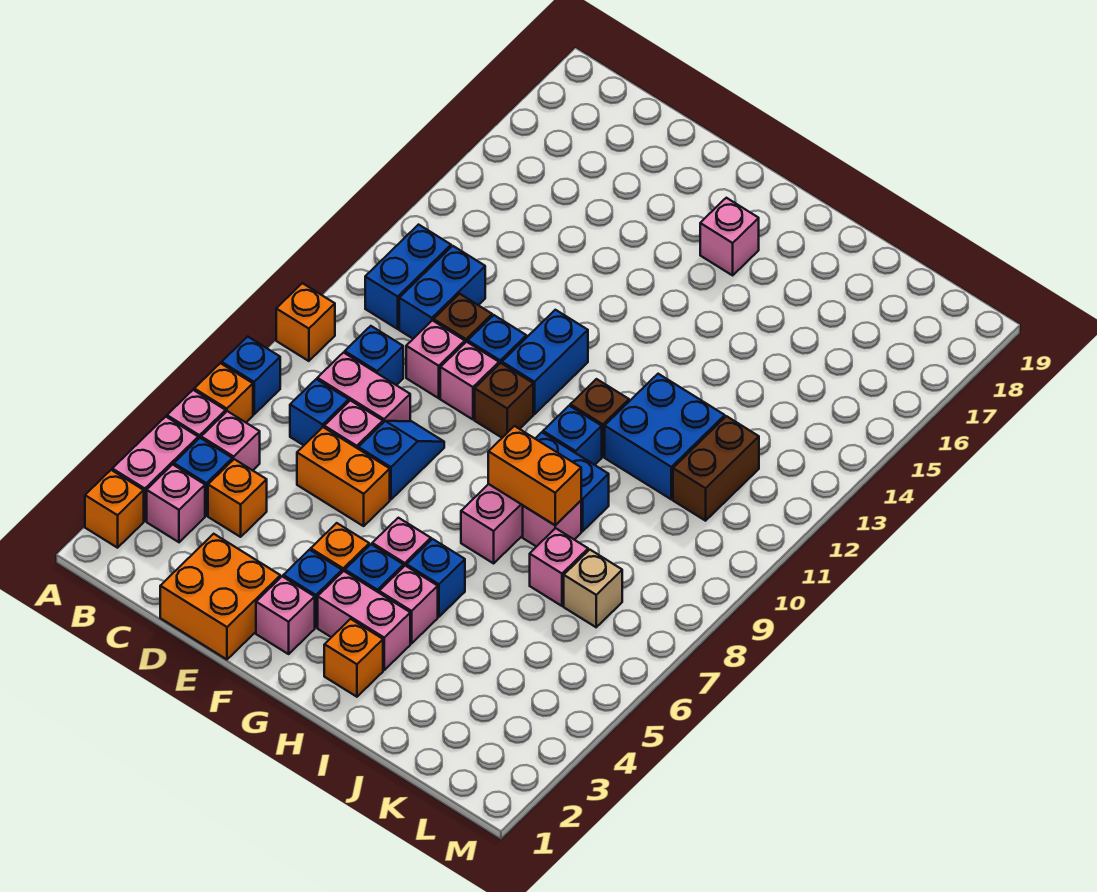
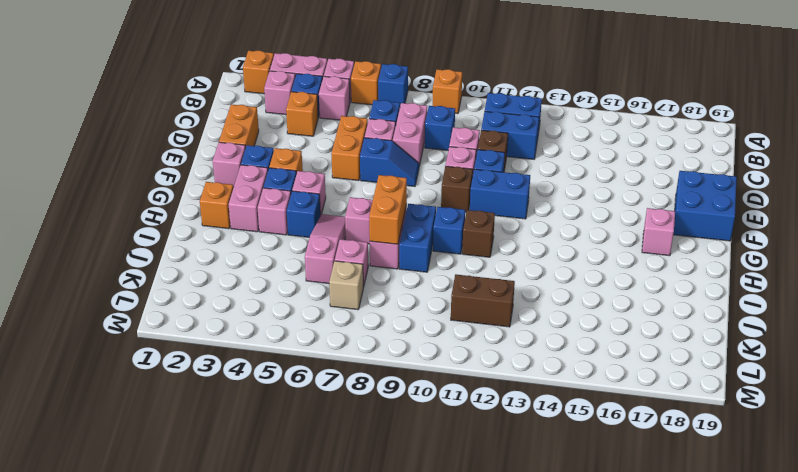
orange 2x2 brick [160,534,280,659] -> orange 1x2 brick [219,104,259,148]
none -> pink 1x3 slope [305,214,346,283]
blue 2x2 brick [605,374,725,499] -> blue 2x2 brick moved to [673,171,737,241]

